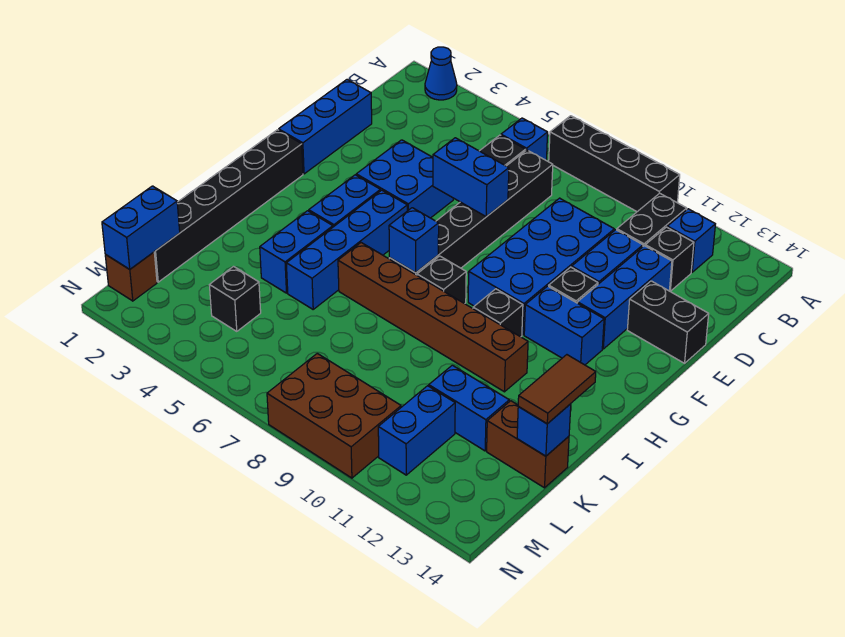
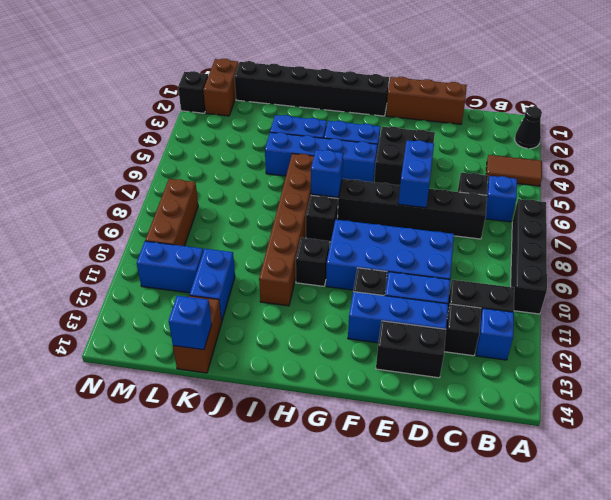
blue 1x1 cone [425,47,457,100] -> black 1x1 cone [515,107,542,149]
blue 1x3 brick [279,80,372,174] -> brown 1x3 brick [386,77,467,124]
blue 2x2 brick [356,140,453,218] -> black 2x2 brick [374,127,435,185]
black 1x2 brick [627,281,709,363] -> black 1x2 brick turned to [376,321,446,378]
blue 1x2 brick [524,286,604,365] -> none
brown 1x2 tile [518,355,596,424] -> brown 1x2 tile moved to [486,155,542,186]
blue 1x2 brick [102,186,180,269] -> none
black 1x1 brick [209,267,261,331] -> black 1x1 brick moved to [178,71,208,113]
brown 1x1 brick [105,252,157,301] -> brown 1x2 brick [203,59,239,116]
brown 2x3 brick [267,353,401,478] -> brown 1x3 brick [145,179,198,246]

